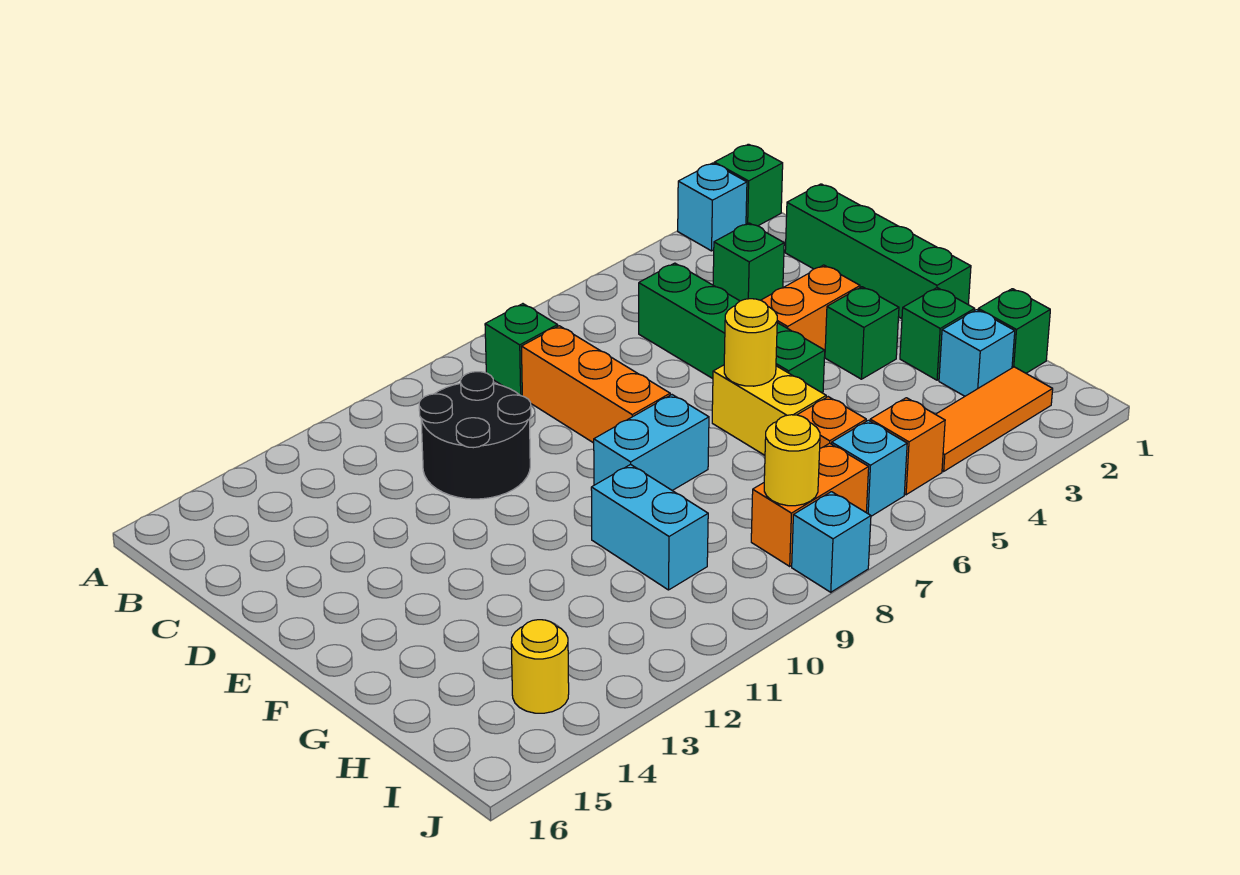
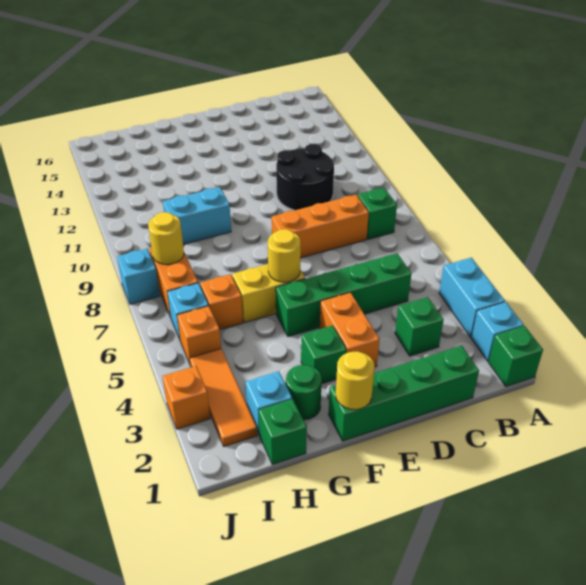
cyan 1x2 brick [594,395,709,491] -> cyan 1x2 brick moved to [439,258,505,337]
green 1x1 brick [900,288,975,380] -> green 1x1 round brick [286,365,322,420]
yellow 1x1 round brick [511,620,569,713] -> yellow 1x1 round brick moved to [336,351,375,410]
none -> orange 1x1 brick [162,366,210,429]

